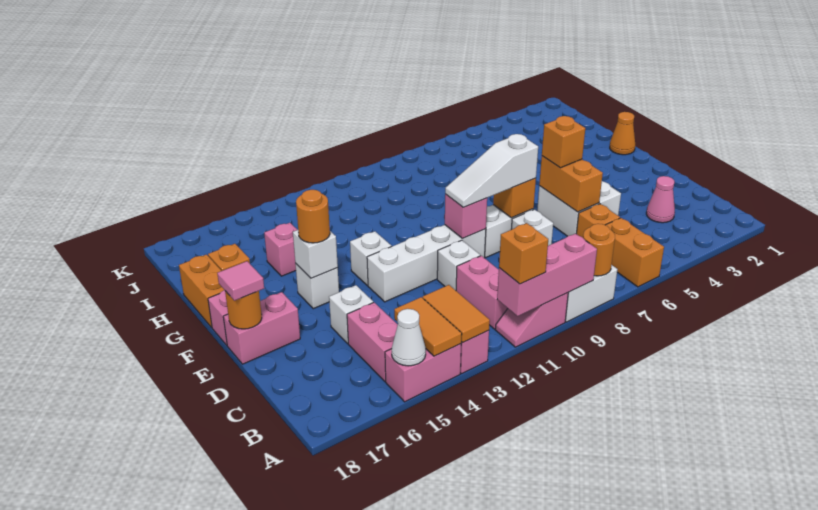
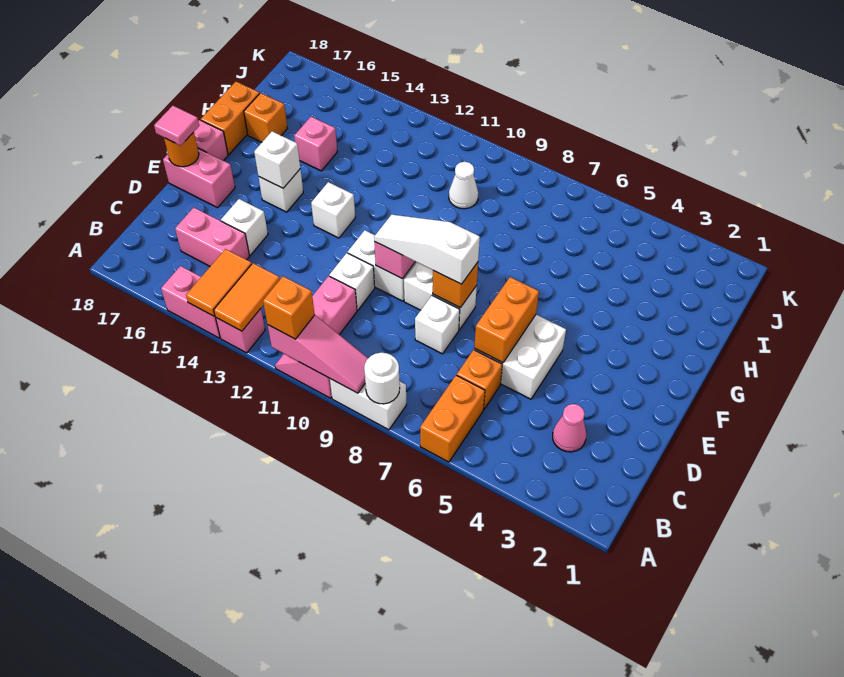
orange 1x1 round brick [583,224,615,276] -> white 1x1 round brick [364,353,400,404]
pink 1x3 brick [497,234,597,316] -> pink 1x3 slope [268,315,368,393]
white 1x1 cone [392,309,426,366] -> white 1x1 cone moved to [449,162,478,209]
pink 1x2 brick [347,302,398,381] -> pink 1x2 brick turned to [175,208,250,266]
orange 1x1 brick [542,116,585,168] -> none
white 1x4 brick [367,225,486,302] -> white 1x2 brick [348,230,417,301]
orange 1x1 round brick [296,190,330,243] -> none
orange 1x1 cone [610,112,635,155] -> none

